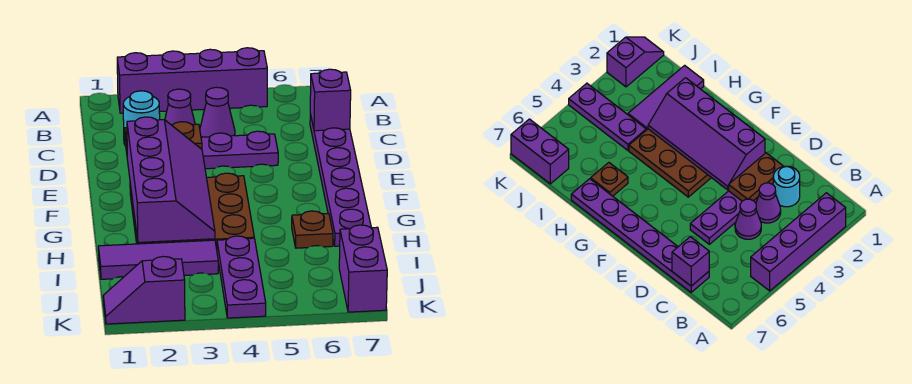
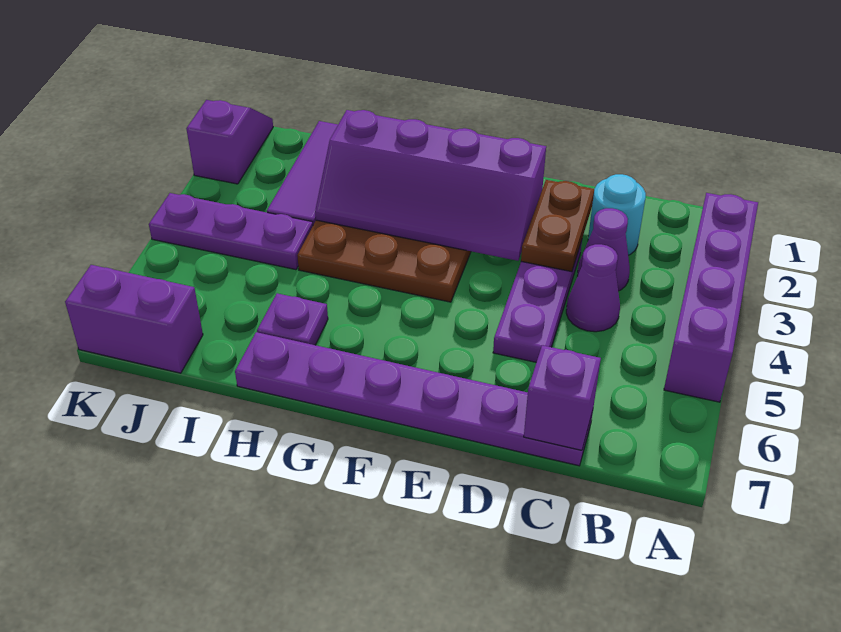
brown 1x1 plate [292,211,333,248] -> purple 1x1 plate [257,293,328,345]

